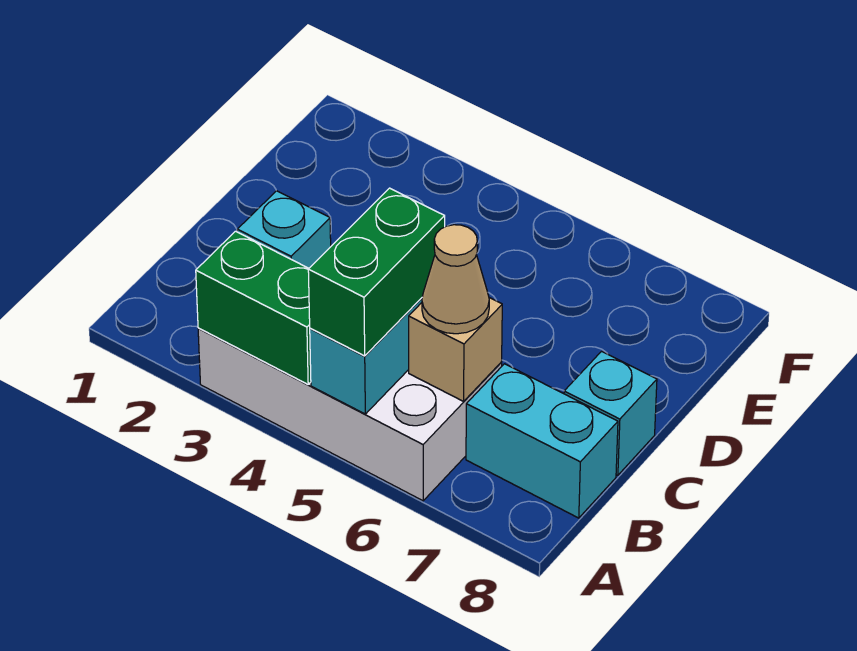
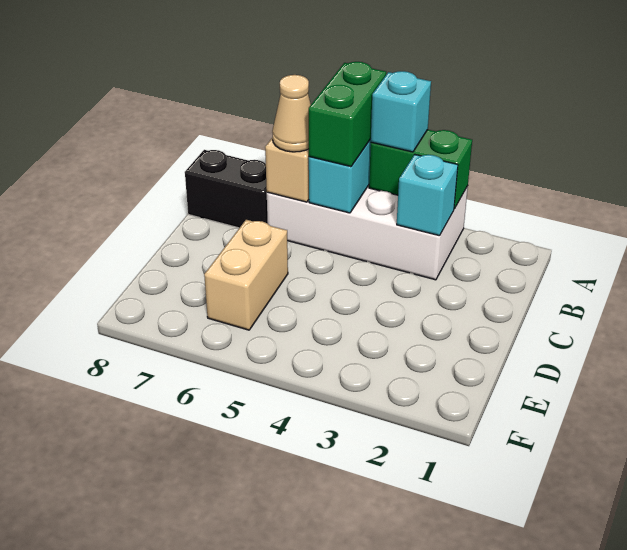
cyan 1x2 brick [466,364,618,518] -> black 1x2 brick [185,150,268,228]
cyan 1x1 brick [564,351,657,475] -> cyan 1x1 brick moved to [370,71,431,152]
none -> tan 1x2 brick [204,220,288,330]

